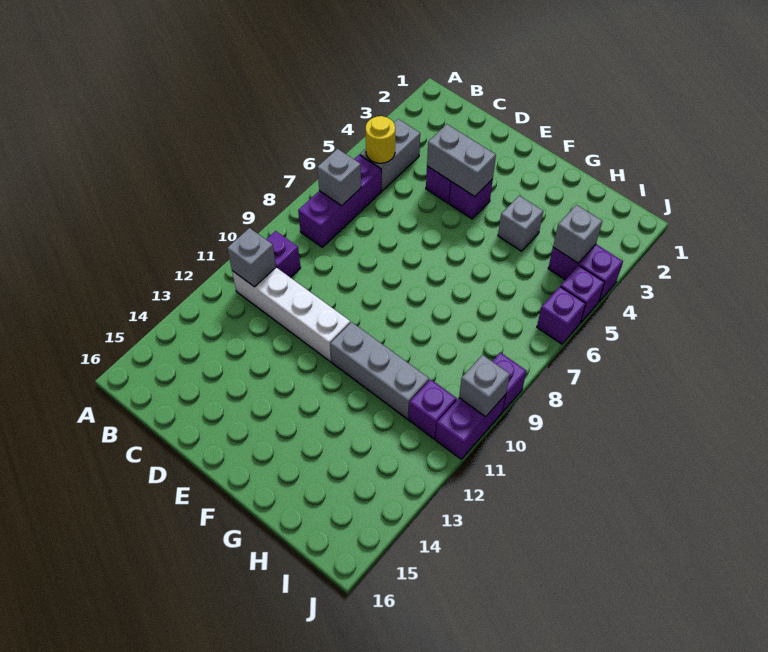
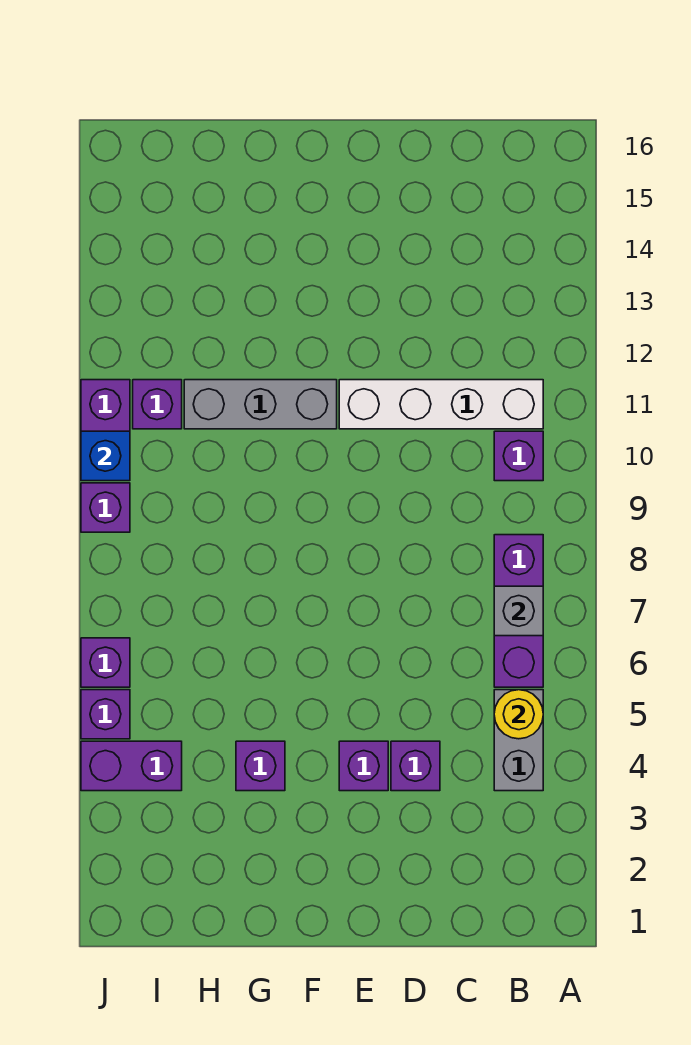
grey 1x1 brick [227,228,276,287] -> none
grey 1x2 brick [427,124,496,196] -> none
grey 1x1 brick [498,196,543,251] -> purple 1x1 brick [236,741,285,791]
grey 1x1 brick [553,205,602,263] -> none
grey 1x1 brick [459,355,510,417] -> blue 1x1 brick [81,431,130,481]

